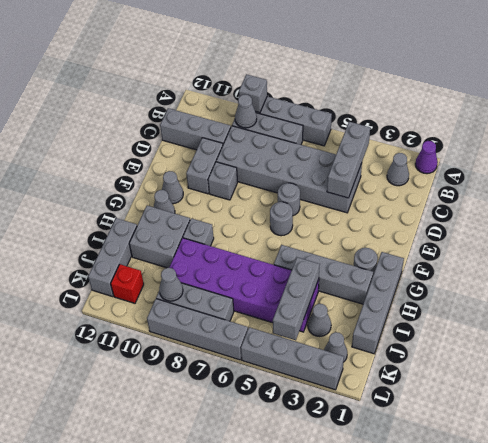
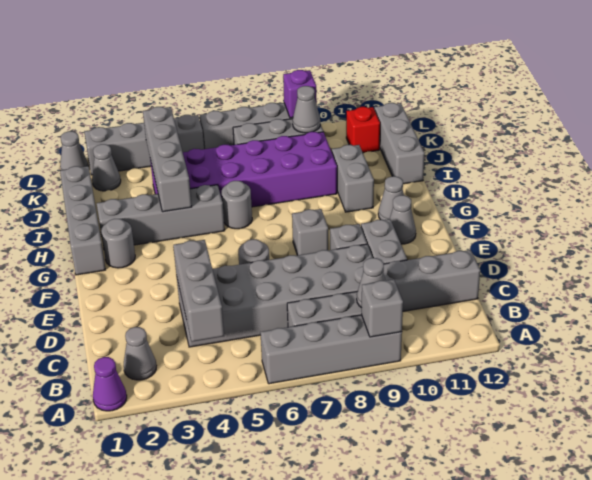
grey 1x1 round brick [270,202,293,236] -> grey 1x1 round brick moved to [222,181,252,229]
grey 1x1 brick [183,218,214,246] -> grey 1x1 brick moved to [292,209,328,255]
grey 2x2 brick [129,206,190,268] -> grey 1x2 brick [332,145,374,212]
grey 1x3 brick [273,257,320,340] -> grey 1x4 brick [143,107,192,212]
grey 1x1 cone [308,304,331,336] -> grey 1x1 cone moved to [60,131,88,170]
none -> purple 1x1 brick [283,70,317,118]

